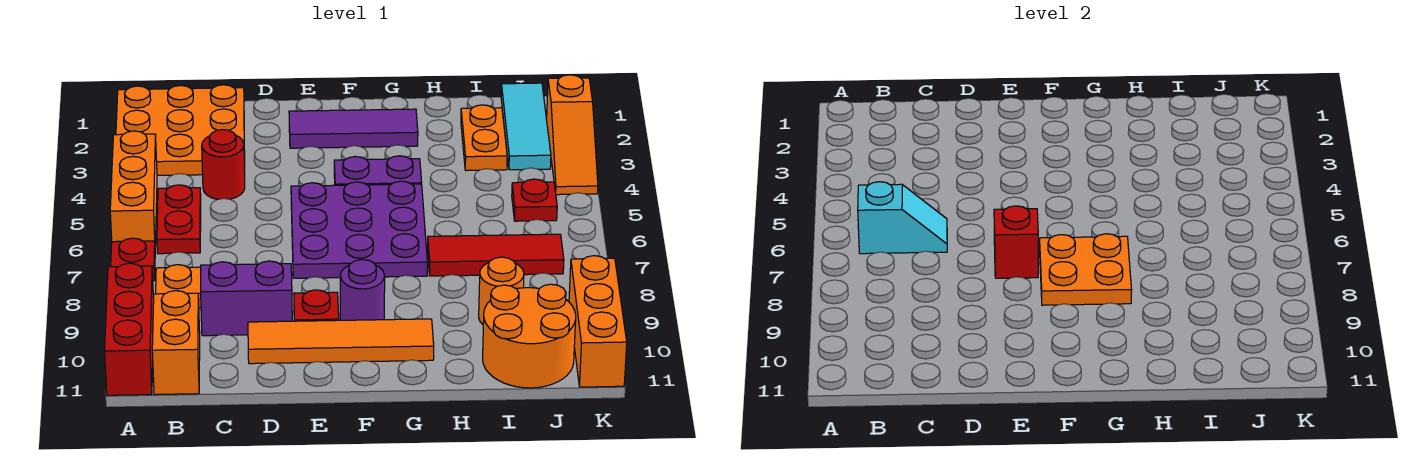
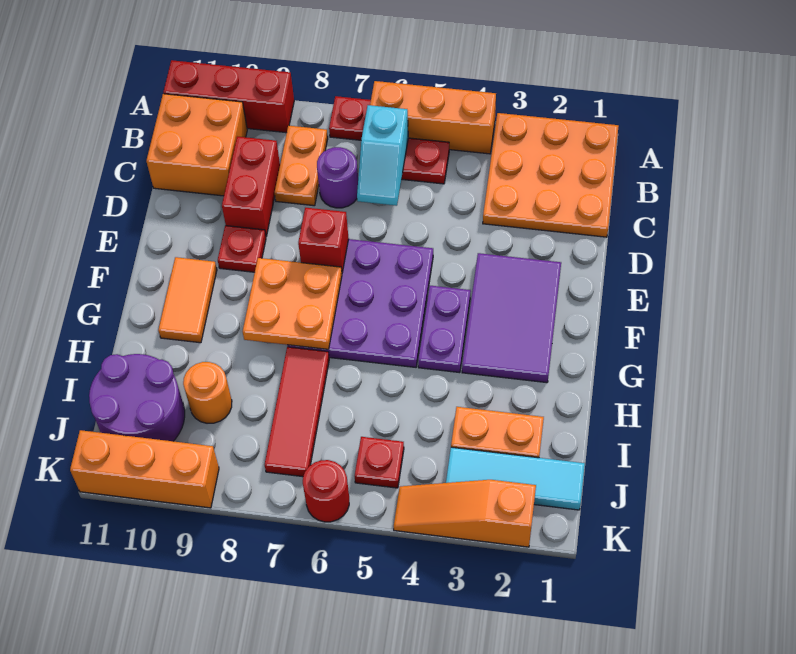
orange 1x2 brick [152,291,200,395] -> orange 2x2 brick [146,94,247,196]
red 1x1 round brick [202,130,245,199] -> red 1x1 round brick moved to [303,460,349,522]
purple 1x2 brick [201,261,292,336] -> red 1x2 brick [222,137,280,236]
orange 1x4 tile [248,319,434,364] -> orange 1x2 tile [158,257,217,343]
purple 1x3 tile [289,109,418,148] -> purple 2x3 tile [462,253,561,383]
purple 1x1 round brick [340,260,385,320] -> purple 1x1 round brick moved to [317,147,358,208]
orange 2x2 round brick [483,284,576,388] -> purple 2x2 round brick [89,354,185,441]

